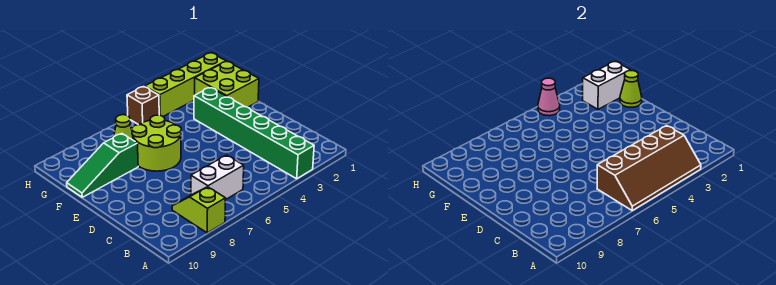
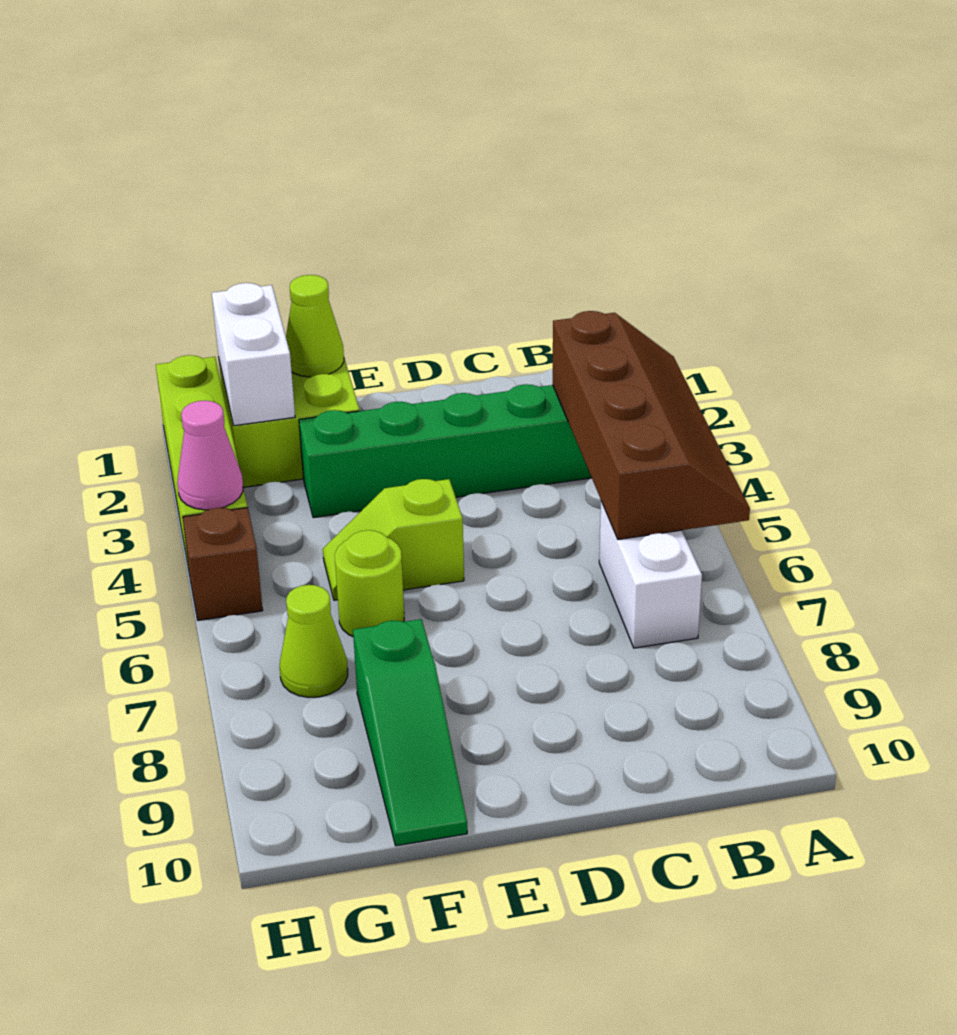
lime 1x2 slope [172,187,226,233] -> lime 1x2 slope moved to [323,479,464,600]
lime 2x2 round brick [132,115,181,171] -> lime 1x1 round brick [335,530,404,636]

